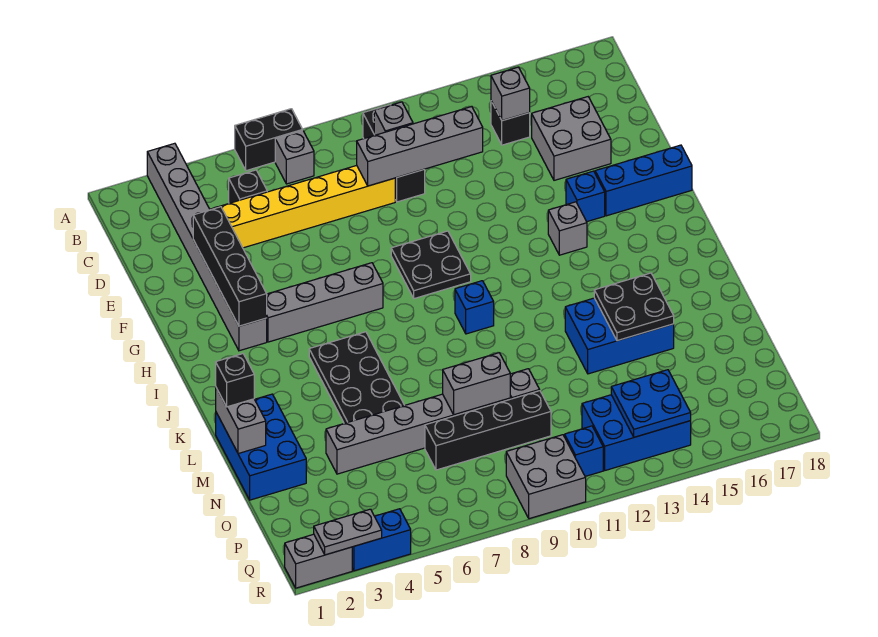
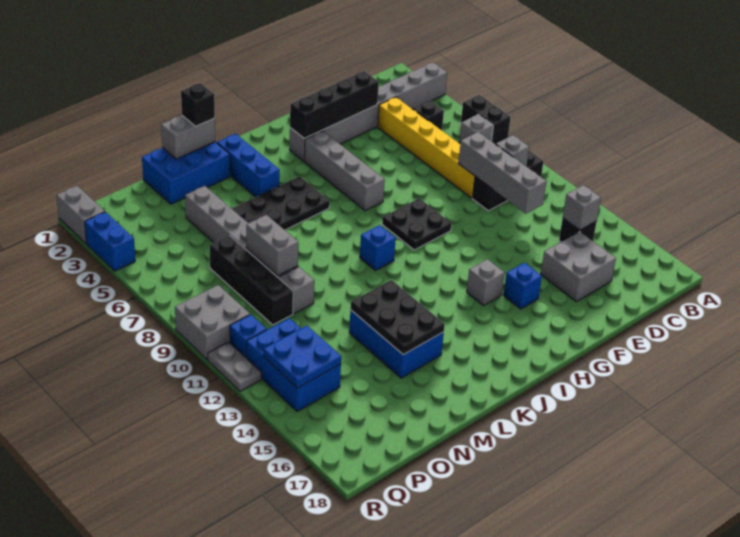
blue 1x3 brick [595,145,692,216] -> blue 1x3 brick moved to [217,134,280,197]
black 2x2 plate [594,273,674,341] -> black 2x3 plate [351,280,445,355]
grey 1x2 plate [314,509,382,555] -> grey 1x2 plate moved to [208,342,261,391]

